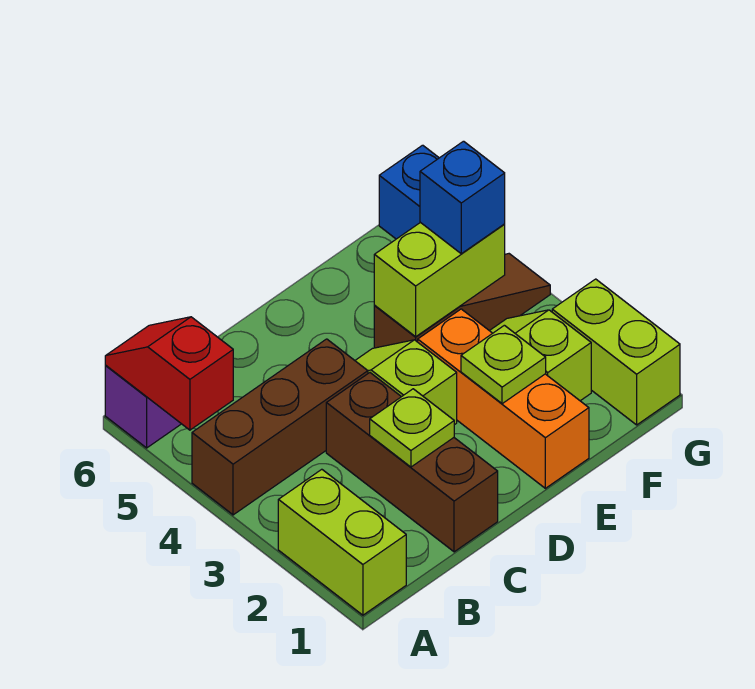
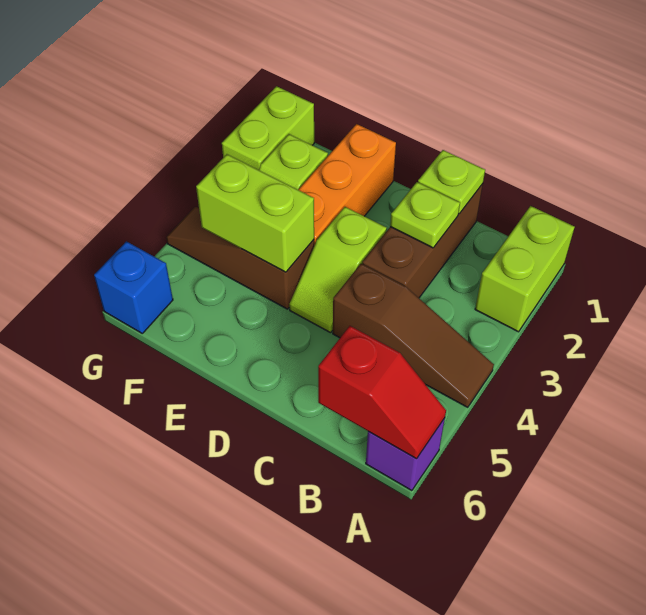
brown 1x3 brick [192,339,368,515] -> brown 1x3 slope [333,264,494,407]
red 1x2 slope [105,317,233,430] -> red 1x2 slope turned to [318,326,446,459]
lime 1x1 plate [461,325,546,404] -> lime 1x1 plate moved to [418,150,485,214]
blue 1x1 brick [420,141,505,254] -> none

